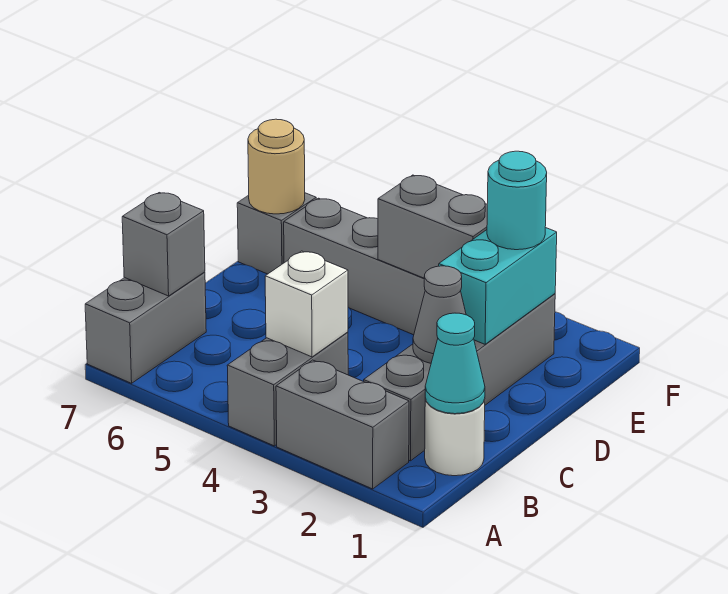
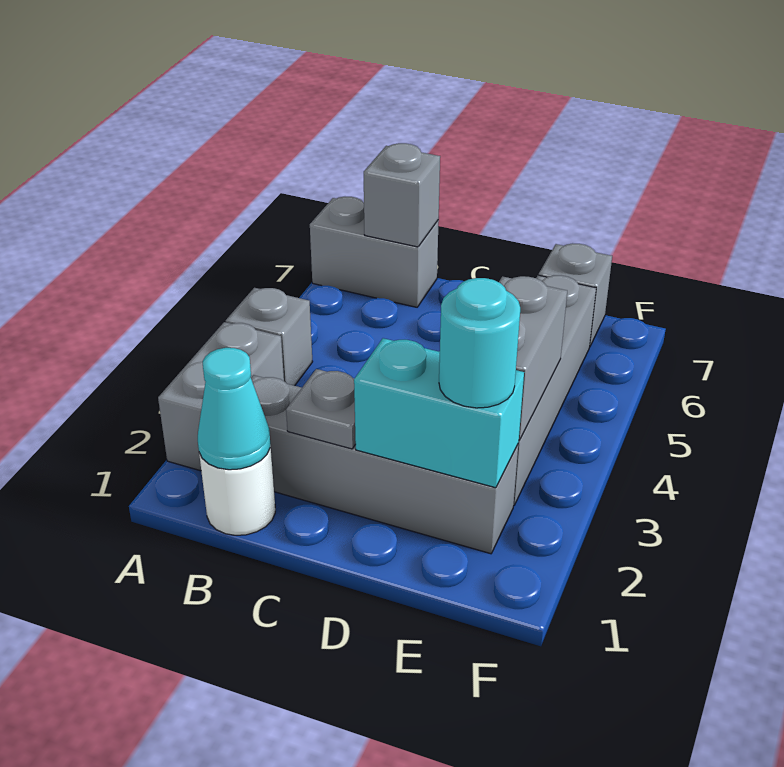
grey 1x2 brick [227,332,348,446] -> grey 1x1 brick [226,288,313,386]
white 1x1 brick [265,251,348,357] -> none
grey 1x1 cone [413,266,466,363] -> grey 1x1 plate [286,369,356,449]
tan 1x1 round brick [248,119,305,214] -> none

